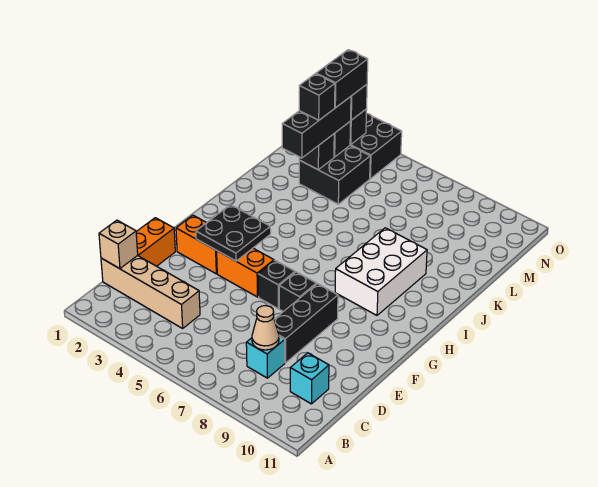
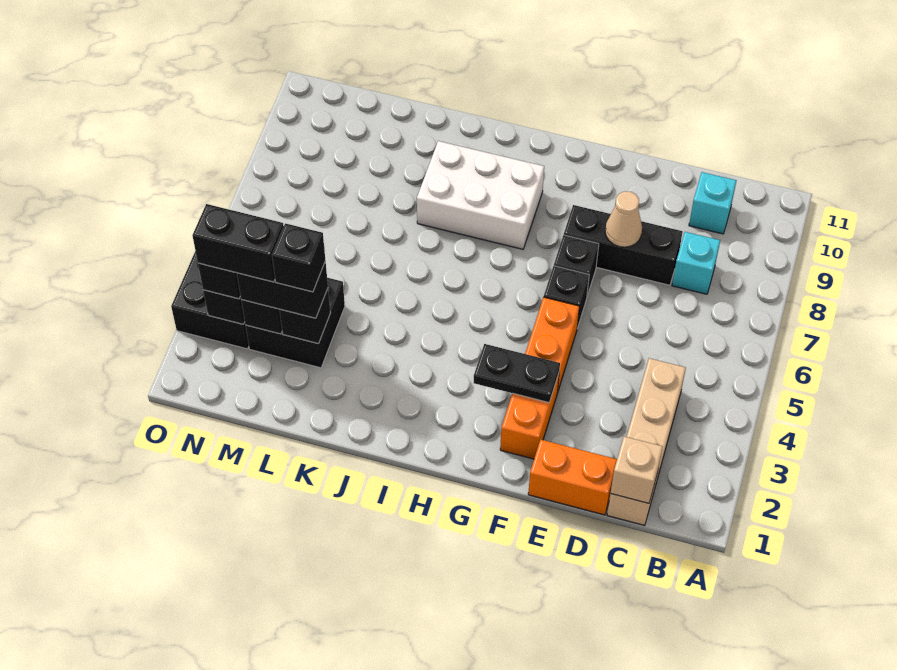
tan 1x1 cone [252,306,279,350] -> tan 1x1 cone moved to [605,191,642,247]
black 2x2 plate [196,205,271,261] -> black 1x2 plate [474,344,560,403]
black 1x3 brick [282,97,351,158] -> black 1x2 brick [237,261,328,318]

